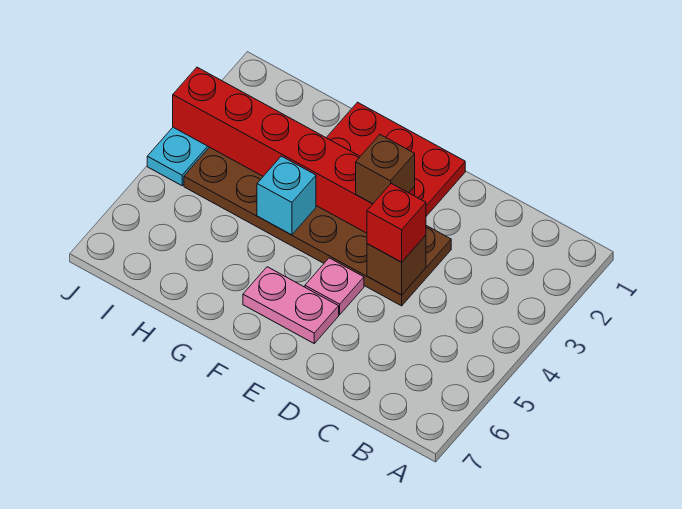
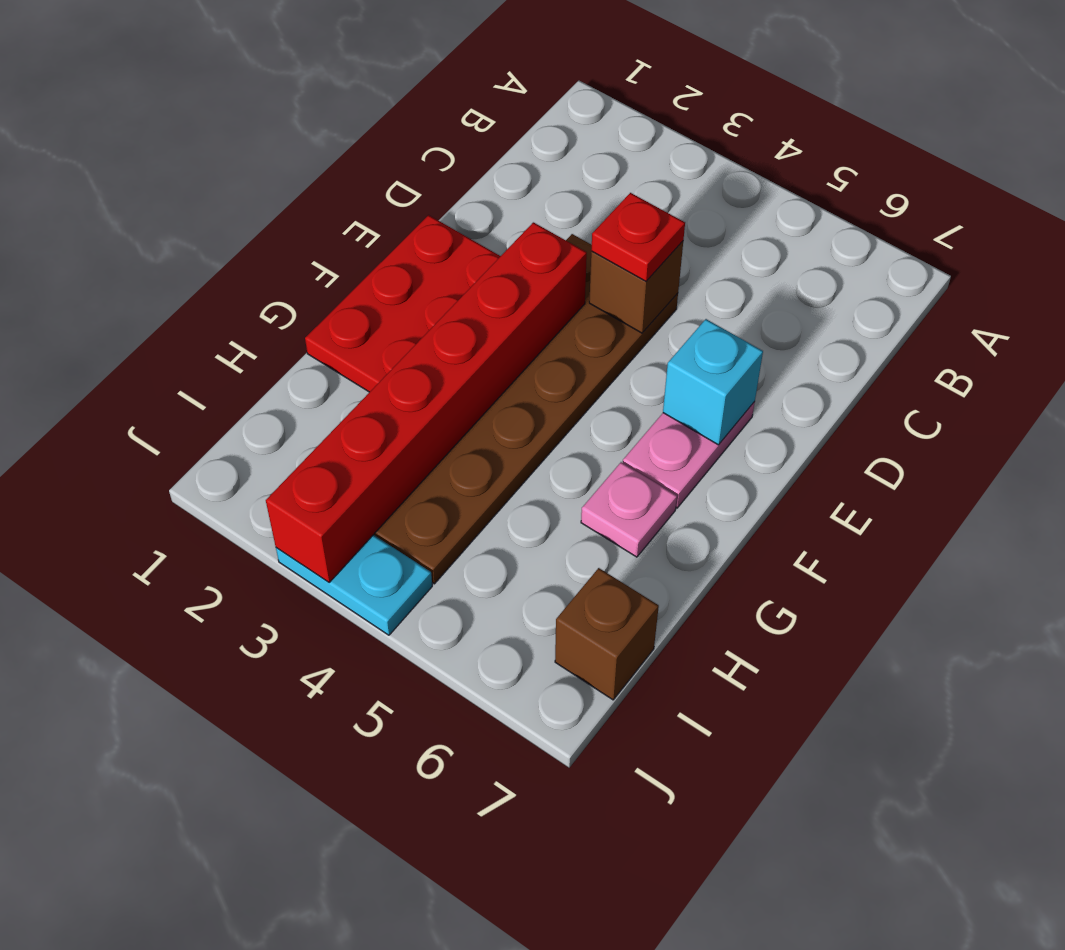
red 1x1 brick [367,184,426,262] -> red 1x1 plate [591,193,685,281]
brown 1x1 brick [356,135,415,204] -> brown 1x1 brick moved to [555,568,659,700]
pink 1x1 plate [305,258,364,315] -> pink 1x1 plate moved to [581,462,677,557]
cyan 1x1 brick [257,156,316,235] -> cyan 1x1 brick moved to [663,319,763,445]

